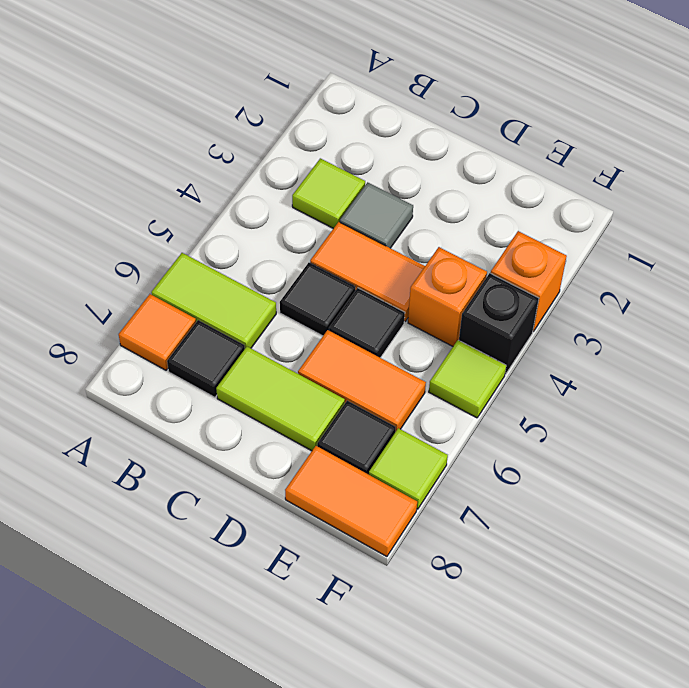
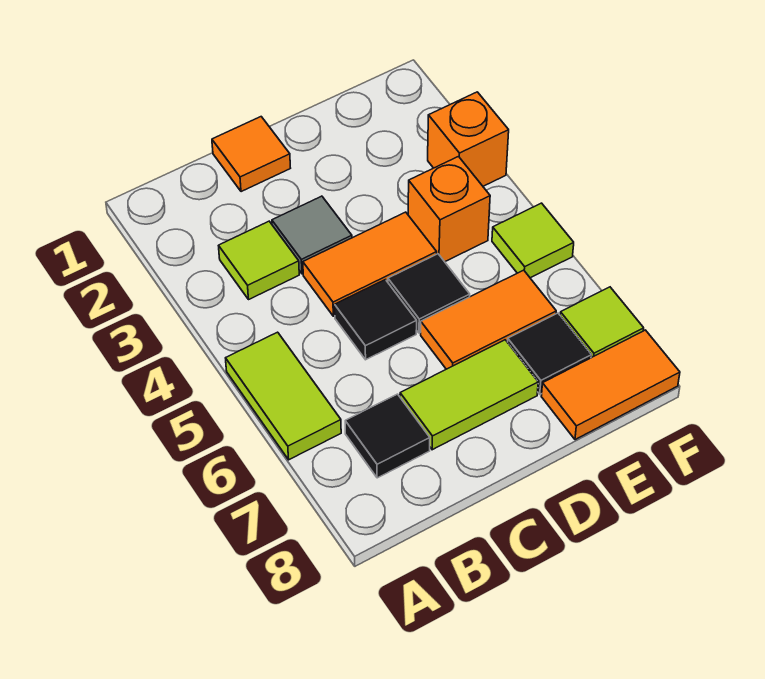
lime 1x2 tile [151,253,276,348] -> lime 1x2 tile turned to [226,332,341,460]
orange 1x1 tile [119,294,196,370] -> orange 1x1 tile moved to [212,117,290,192]
black 1x1 brick [459,273,539,374] -> none

